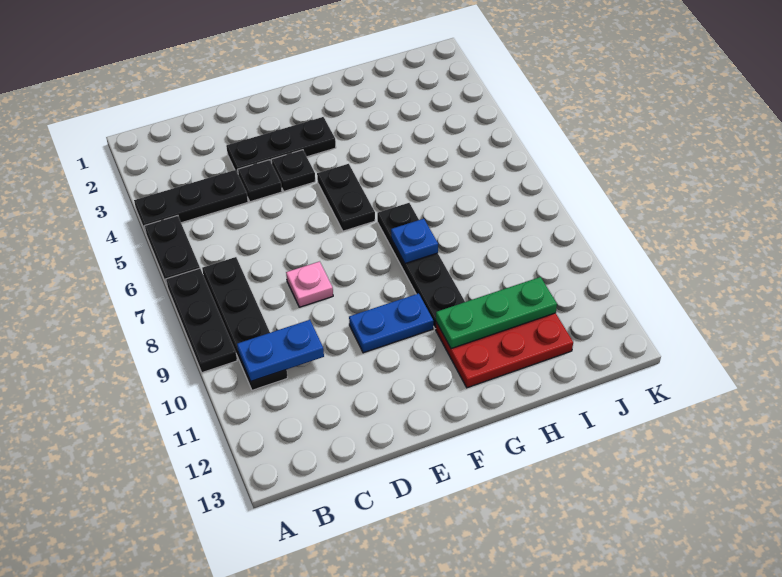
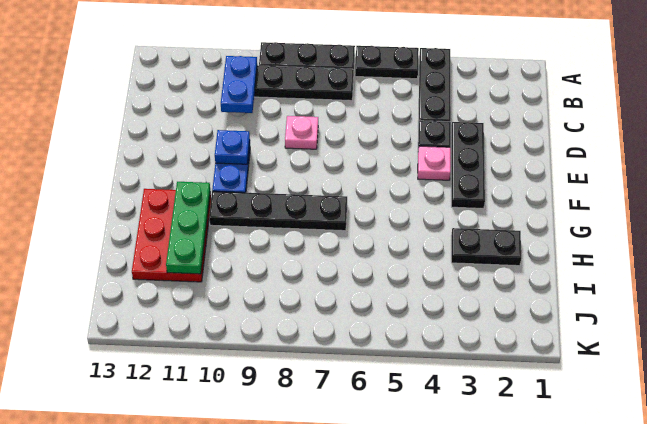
black 1x1 plate [271,150,315,191] -> pink 1x1 plate [418,146,451,180]
black 1x2 plate [317,164,375,231] -> black 1x2 plate moved to [451,228,521,266]
blue 1x1 plate [391,219,438,263] -> blue 1x1 plate moved to [215,130,250,164]

